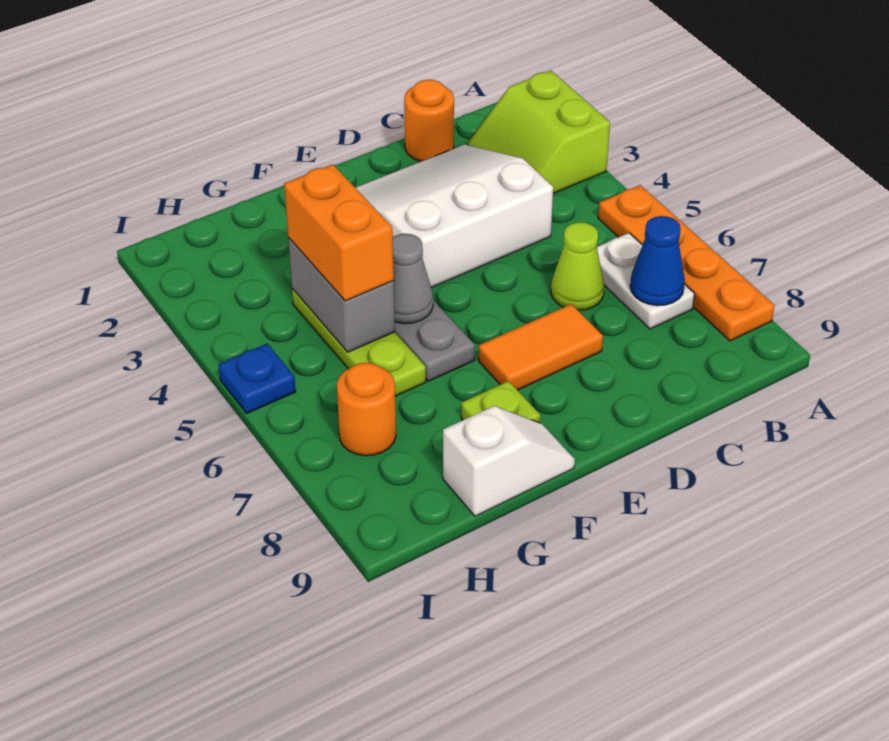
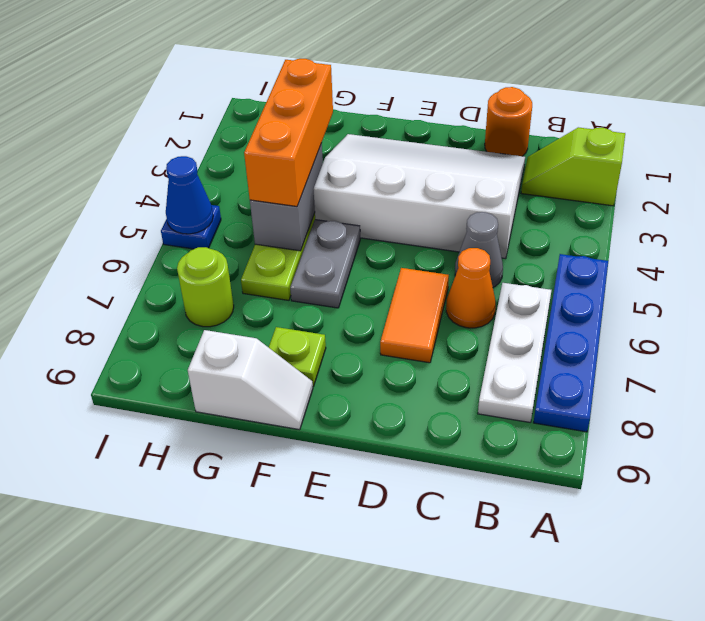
lime 2x2 slope [467,71,610,194] -> lime 1x2 slope [521,127,625,206]
orange 1x4 plate [598,185,774,341] -> blue 1x4 plate [534,254,608,432]
white 1x2 plate [597,233,694,329] -> white 1x3 plate [478,283,551,422]
blue 1x1 cone [630,216,685,306] -> blue 1x1 cone moved to [166,156,213,234]
white 3x3 slope [355,144,553,288] -> white 3x4 slope [313,134,525,259]
lime 1x1 cone [551,222,604,310] -> orange 1x1 cone [446,248,496,328]
orange 1x2 tile [478,304,603,390] -> orange 1x2 tile turned to [380,268,449,363]
grey 1x1 cone [393,234,433,324] -> grey 1x1 cone moved to [455,212,503,287]
orange 1x2 brick [284,164,394,301] -> orange 1x3 brick [244,59,333,206]
orange 1x1 round brick [337,363,396,456] -> lime 1x1 round brick [177,247,234,327]

